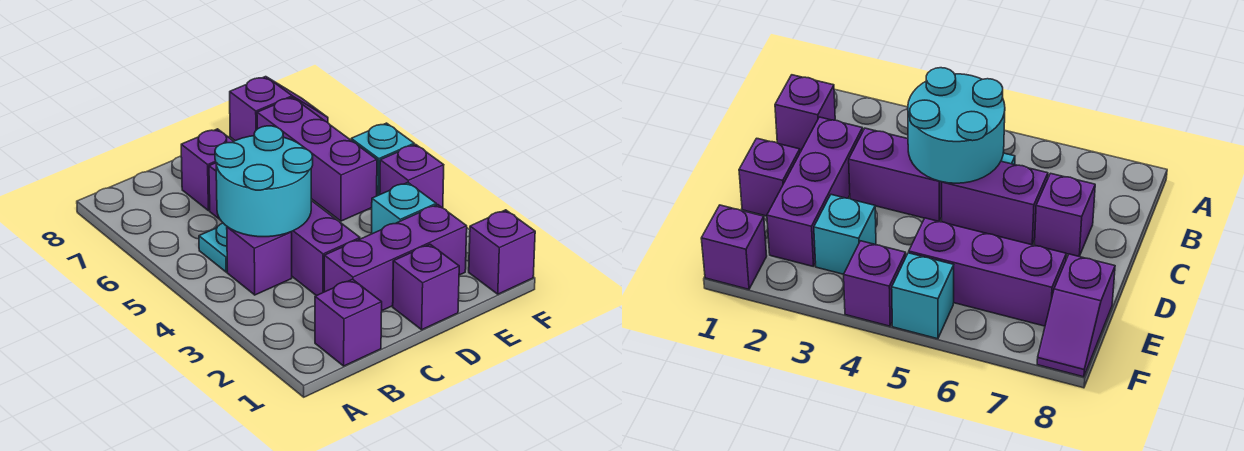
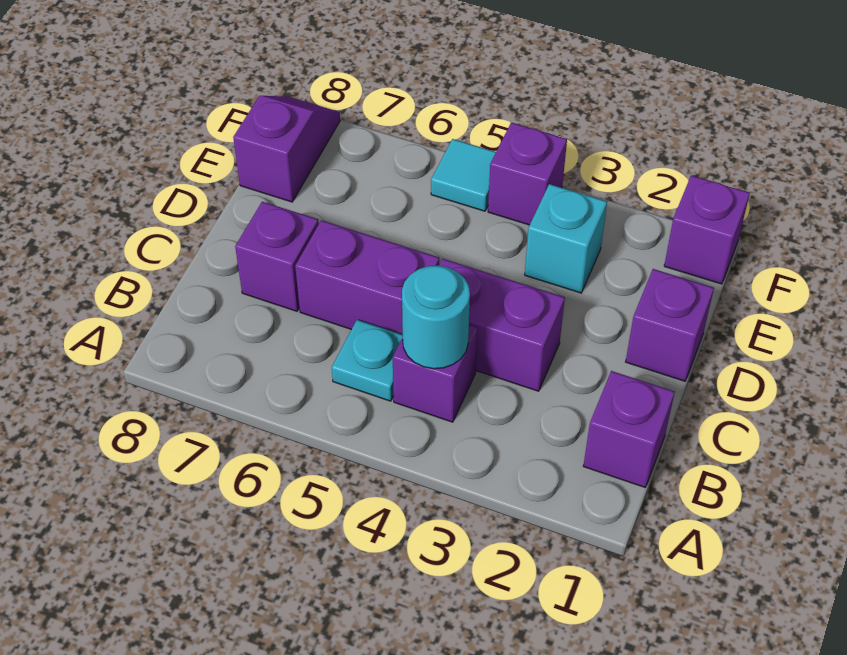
cyan 2x2 round brick [215,126,313,237] -> cyan 1x1 round brick [402,266,470,369]
purple 1x3 brick [324,205,467,310] -> none
purple 1x3 brick [257,97,377,221] -> none
cyan 1x1 brick [351,123,414,196] -> cyan 1x1 tile [431,139,496,211]

